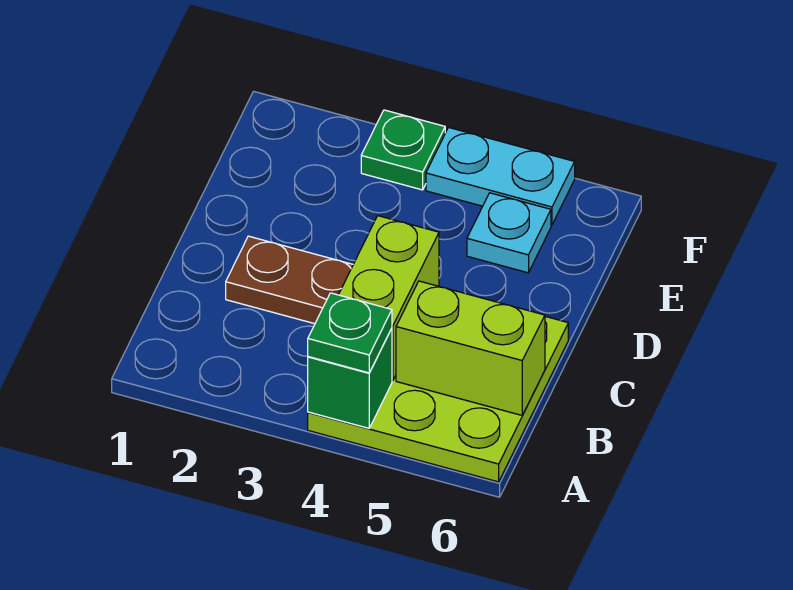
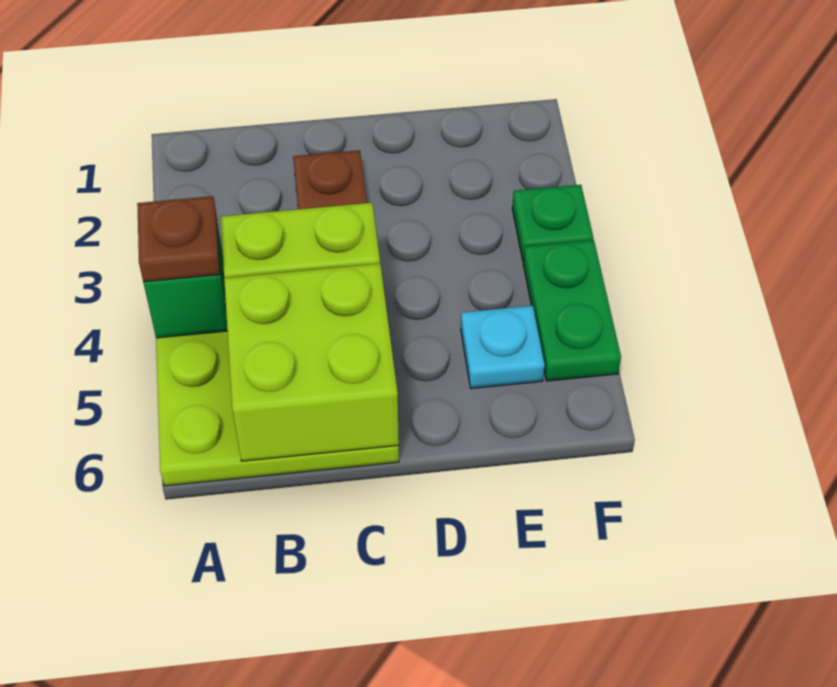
green 1x1 plate [308,293,392,373] -> brown 1x1 plate [137,196,220,282]
lime 1x2 brick [396,281,545,415] -> lime 2x2 brick [224,263,399,461]
cyan 1x2 plate [426,127,575,225] -> green 1x2 plate [523,240,621,381]

